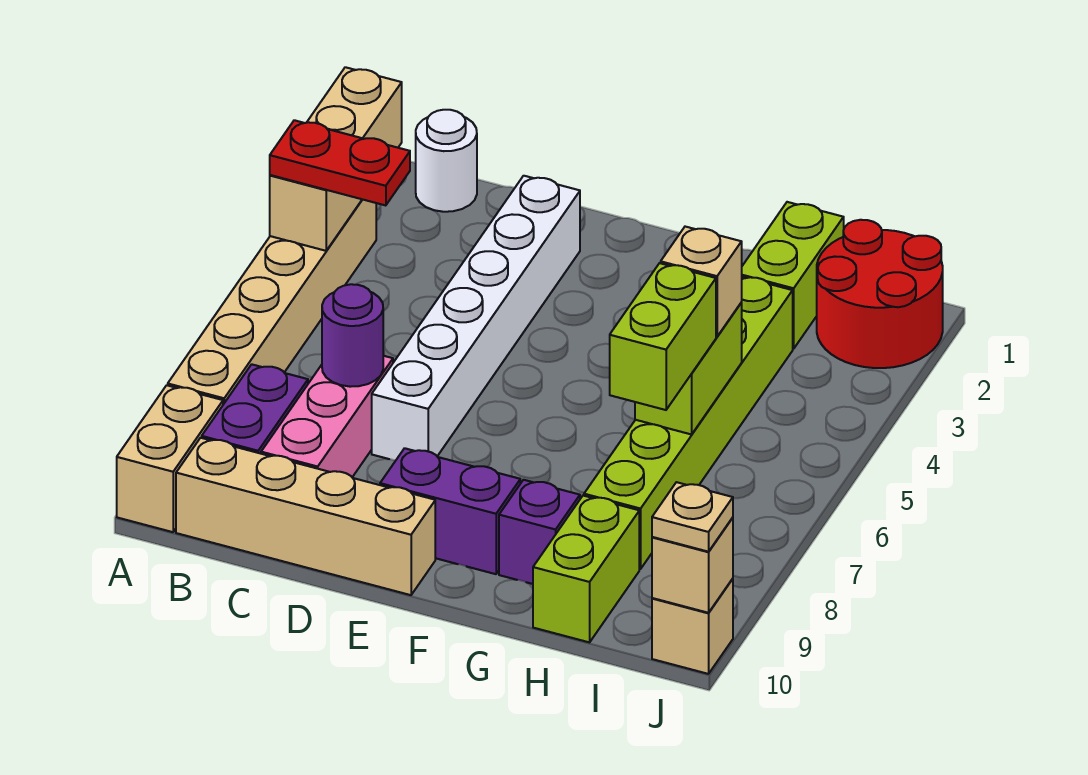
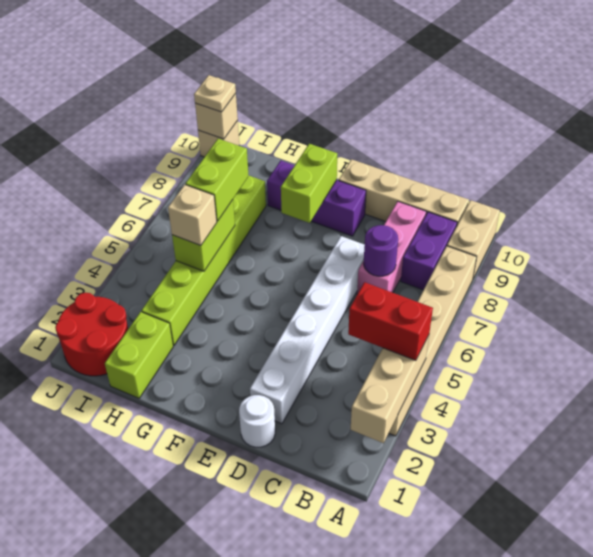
red 1x2 plate [270,120,410,206] -> red 1x2 brick [348,282,433,360]
white 1x1 round brick [416,110,477,212] -> white 1x1 round brick moved to [239,395,275,447]
lime 1x2 brick [533,496,639,642] -> lime 1x2 brick moved to [281,144,337,223]

